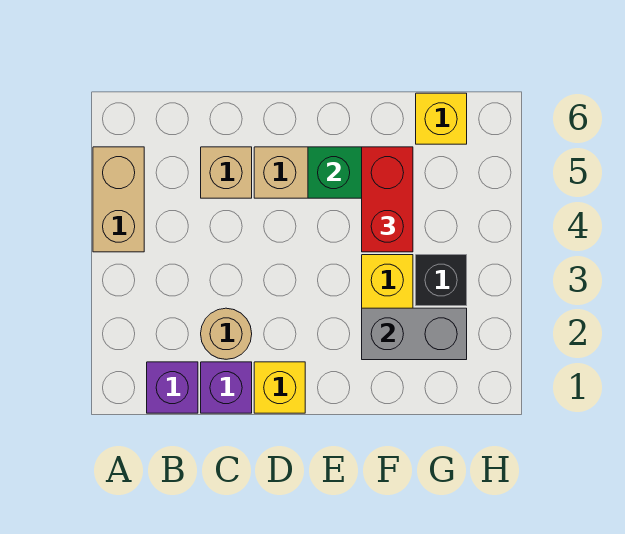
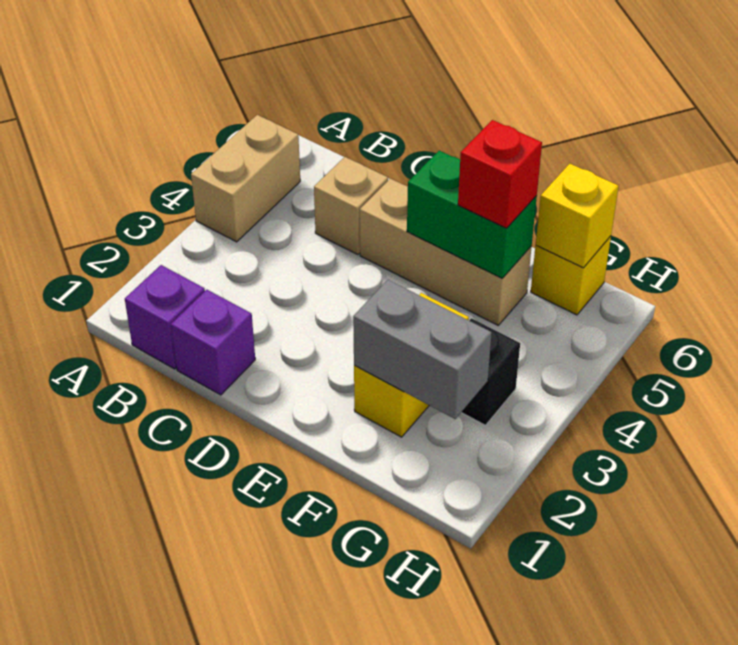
tan 1x1 round brick [201,308,252,359] -> none
yellow 1x1 brick [254,362,305,413] -> yellow 1x1 brick moved to [536,164,619,268]
red 1x2 brick [362,147,413,252] -> red 1x1 brick [458,120,542,228]

